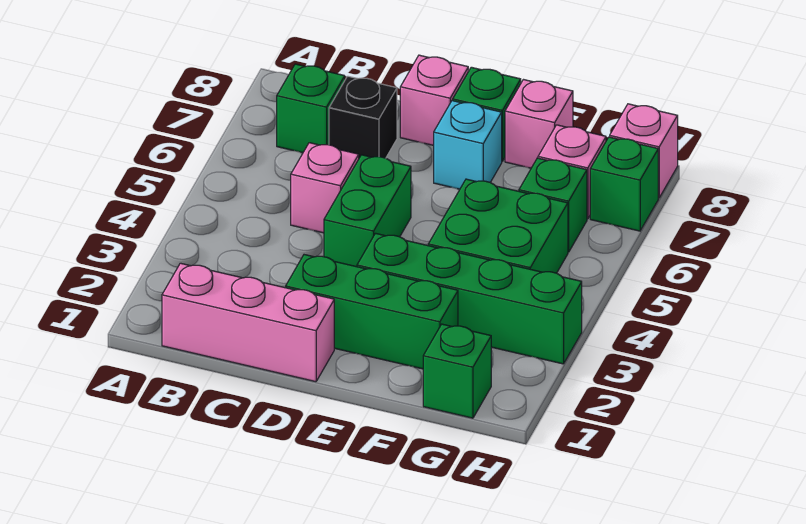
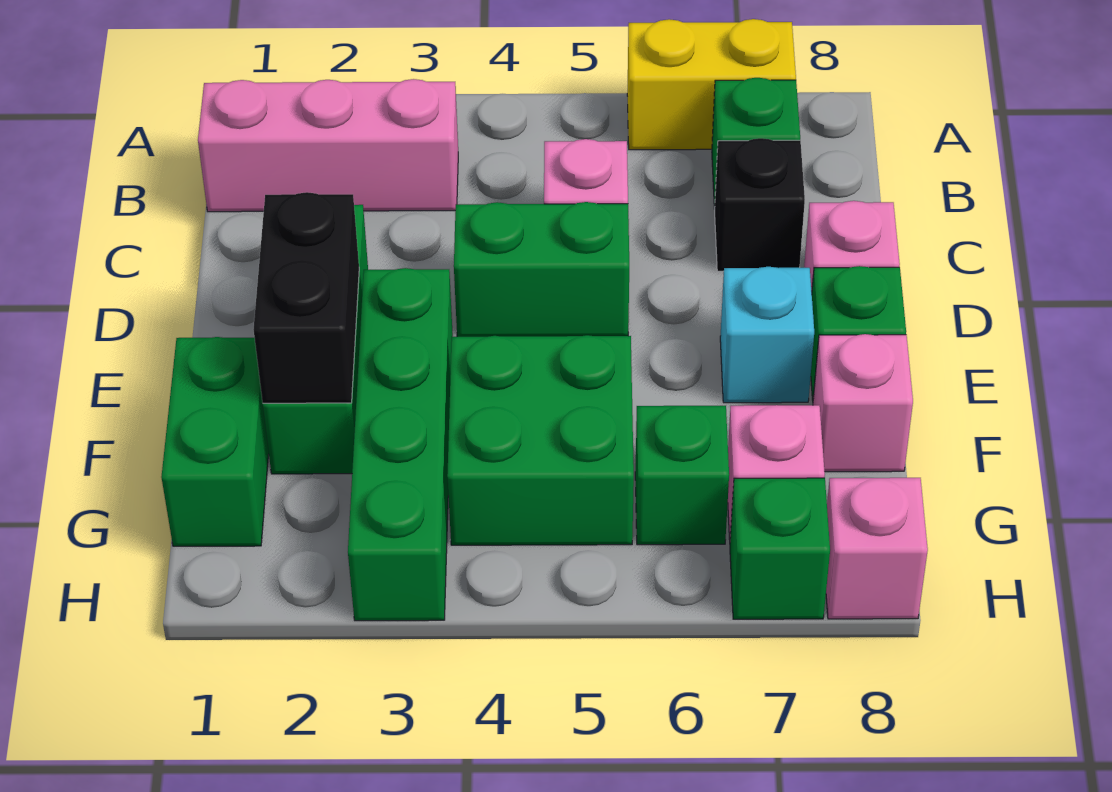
none -> yellow 1x2 brick [627,19,796,150]
pink 1x3 brick [162,263,334,382] -> pink 1x3 brick turned to [198,79,458,212]
none -> black 1x2 brick [254,192,359,403]
green 1x1 brick [423,324,491,418] -> green 1x2 brick [161,337,269,546]

